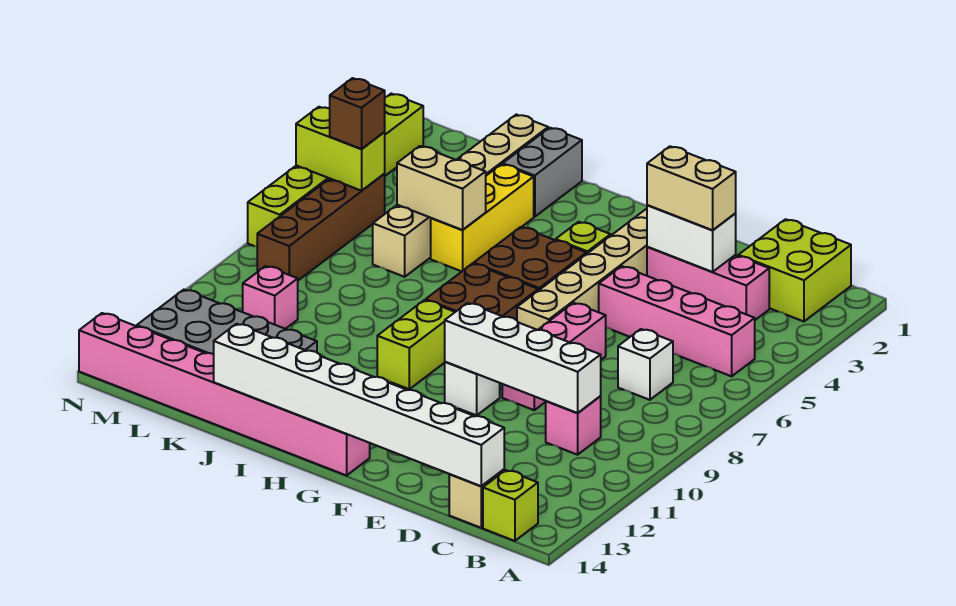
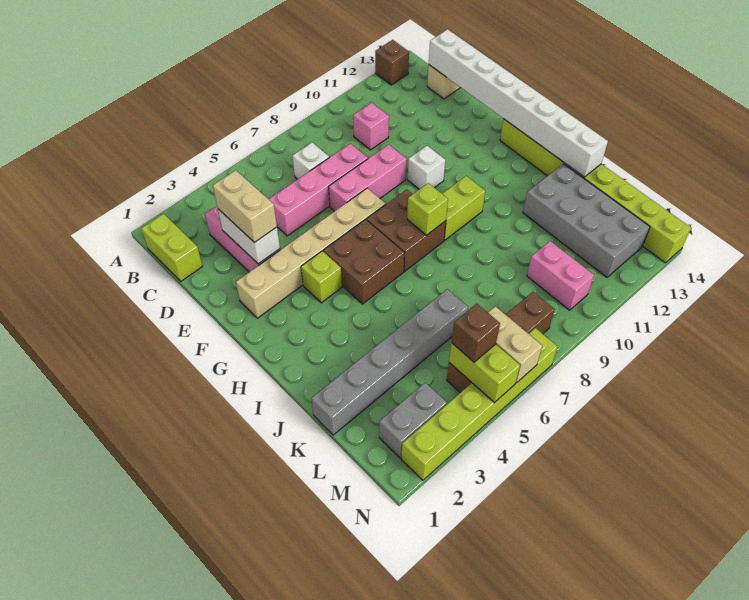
none -> brown 1x1 brick [375,40,409,85]
lime 2x2 brick [738,219,851,321] -> lime 1x2 brick [141,214,203,281]
pink 1x4 brick [599,266,755,376] -> pink 1x4 brick turned to [269,143,368,236]
lime 1x1 brick [483,470,538,541] -> lime 1x1 brick moved to [407,183,448,235]
white 1x4 brick [445,303,601,413] -> none
pink 1x8 brick [79,313,370,475] -> lime 1x8 brick [500,119,691,263]
grey 1x2 brick [503,128,582,217] -> grey 1x2 brick moved to [379,383,447,458]
yellow 1x3 brick [431,164,534,272] -> none
tan 1x2 brick [397,146,486,230] -> tan 1x2 brick moved to [488,306,542,383]
tan 1x6 brick [373,115,548,277] -> grey 1x6 brick [311,289,468,435]
pink 1x1 brick [243,266,298,329] -> pink 1x2 brick [527,241,594,310]

